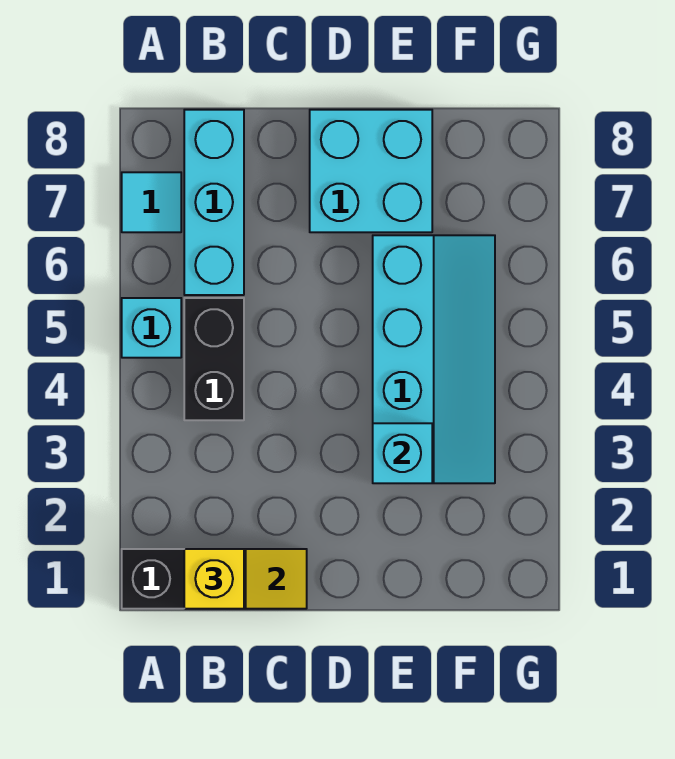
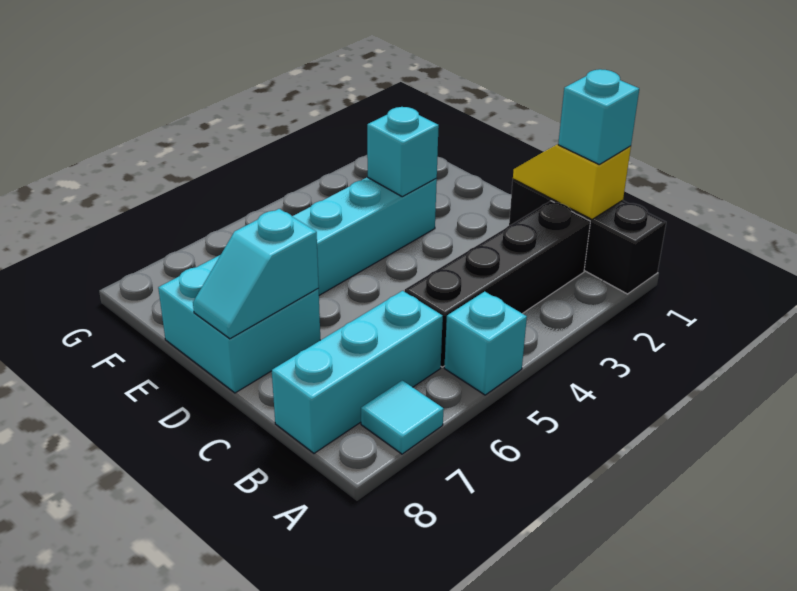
yellow 1x1 brick [184,549,244,609] -> cyan 1x1 brick [558,69,639,164]
black 1x2 brick [184,298,244,420] -> black 1x4 brick [405,201,590,367]
none -> cyan 1x2 slope [193,209,319,339]

